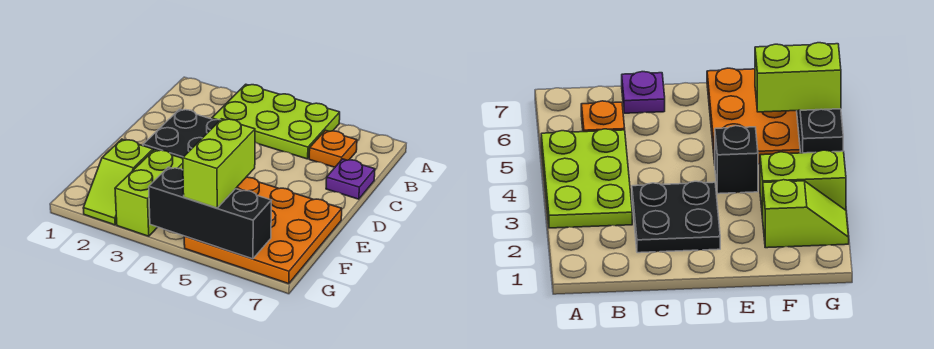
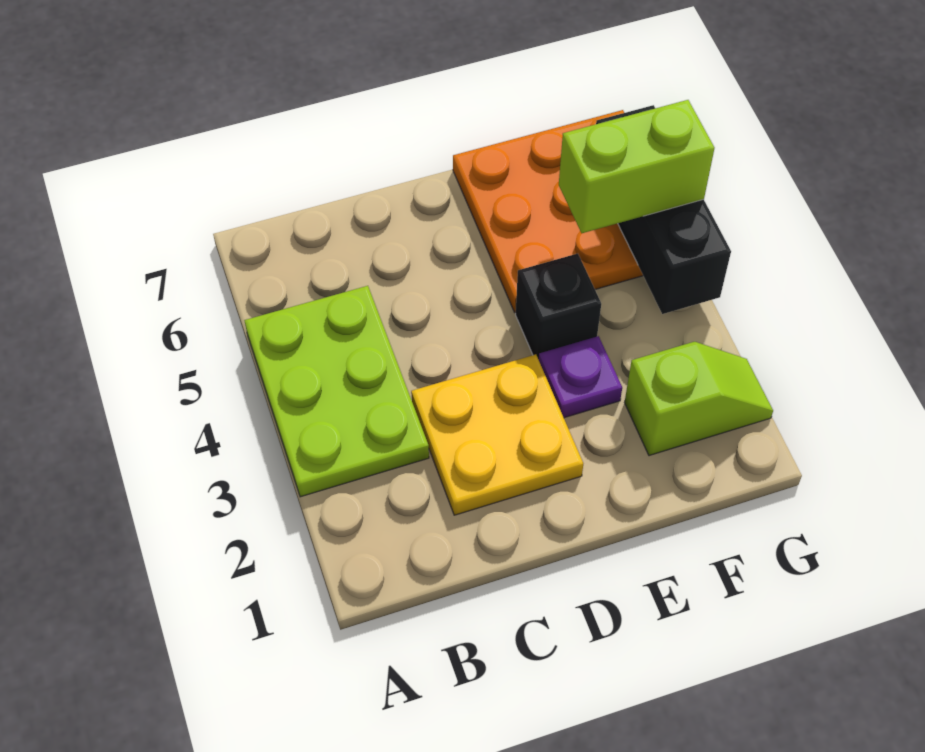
orange 1x1 plate [309,130,357,167] -> none
black 2x2 plate [143,109,220,158] -> yellow 2x2 plate [411,354,583,515]
purple 1x1 plate [326,159,375,199] -> purple 1x1 plate moved to [539,336,622,418]
lime 1x2 brick [115,150,183,236] -> none

